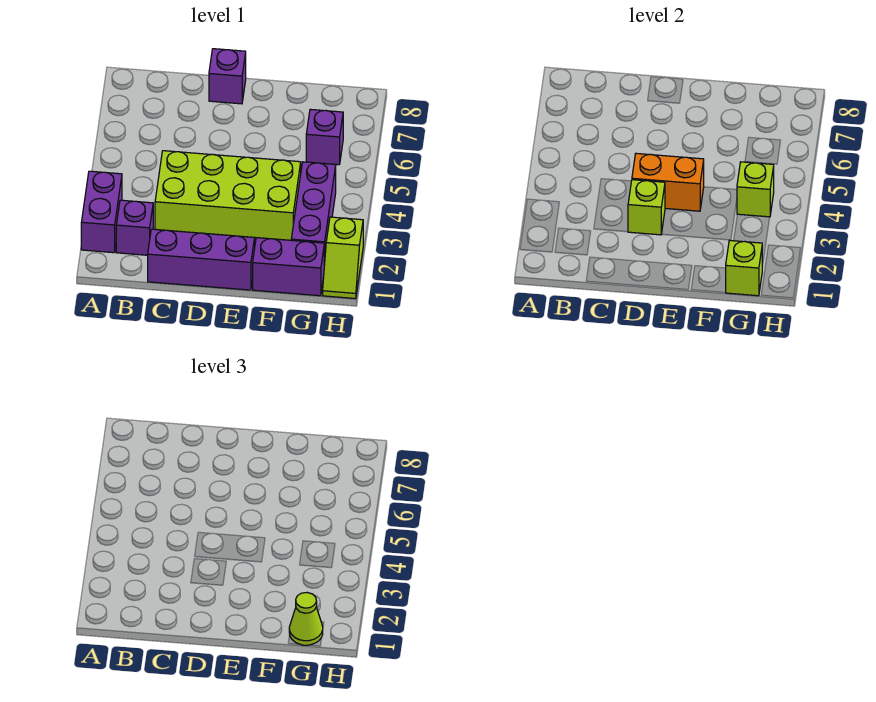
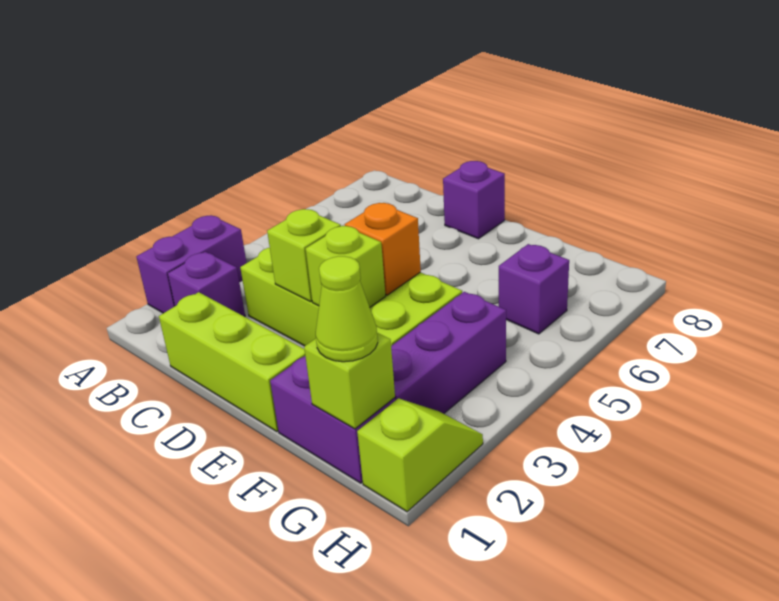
purple 1x3 brick [148,229,255,290] -> lime 1x3 brick [159,292,305,432]
orange 1x2 brick [632,153,704,211] -> orange 1x1 brick [344,203,421,295]
lime 1x1 brick [737,162,774,217] -> lime 1x1 brick moved to [306,225,386,307]
lime 1x2 slope [323,217,363,299] -> lime 1x2 slope turned to [357,398,483,512]

